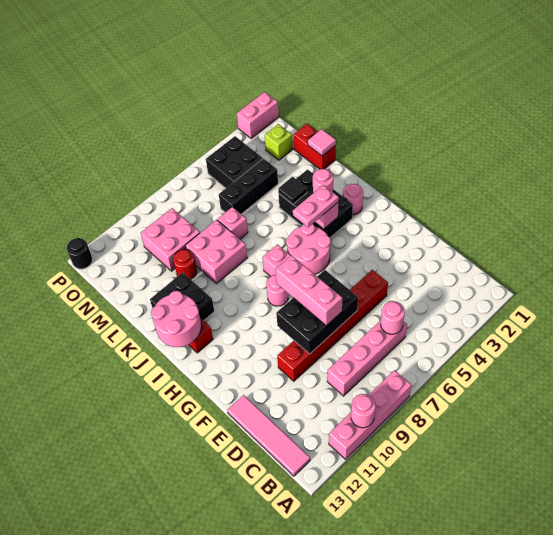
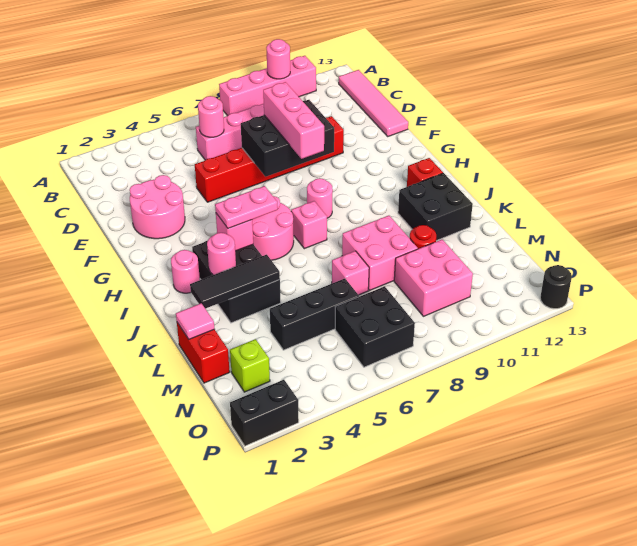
pink 2x2 round brick [151,291,201,347] -> pink 2x2 round brick moved to [130,175,185,239]
black 1x1 tile [278,177,307,204] -> black 1x3 tile [190,255,280,309]
black 2x2 brick [206,136,263,188] -> black 2x2 brick moved to [335,286,415,367]
pink 1x2 brick [237,92,279,138] -> black 1x2 brick [230,380,299,446]

